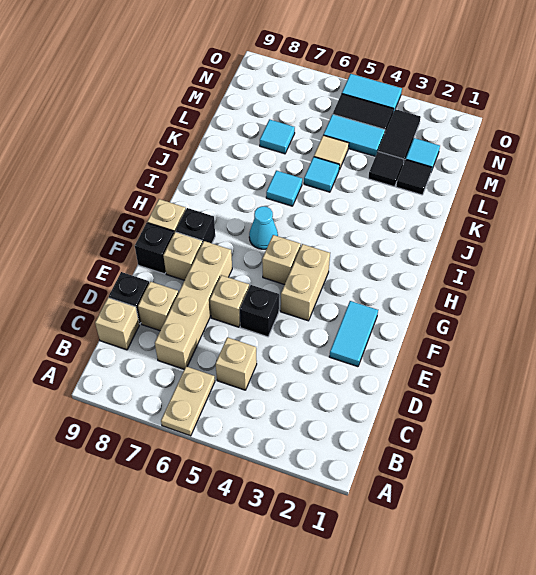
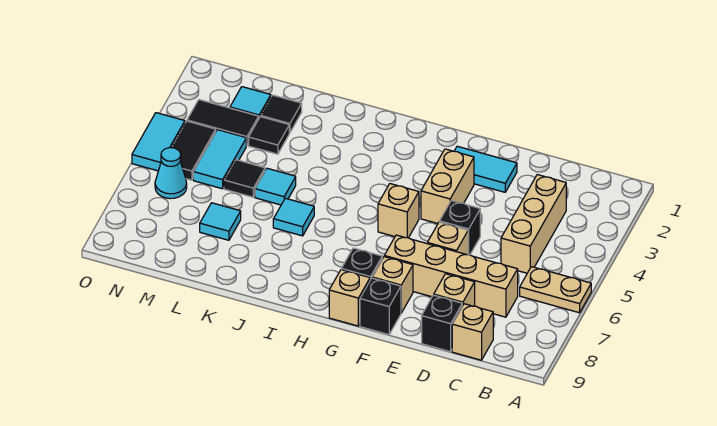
tan 1x1 brick [216,337,257,390] -> tan 1x3 brick [501,175,566,273]
tan 1x2 brick [281,244,330,321] -> tan 1x2 brick turned to [421,149,474,224]
cyan 1x1 cone [249,206,278,249] -> cyan 1x1 cone moved to [155,148,187,199]
tan 1x1 tile [314,135,349,170] -> black 1x1 tile [224,160,265,197]

